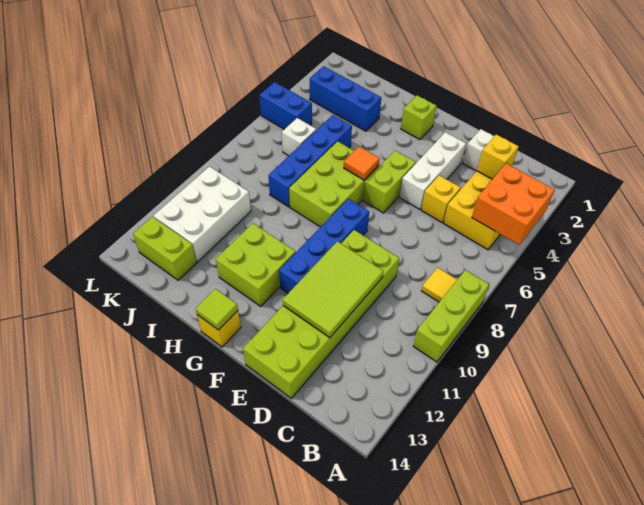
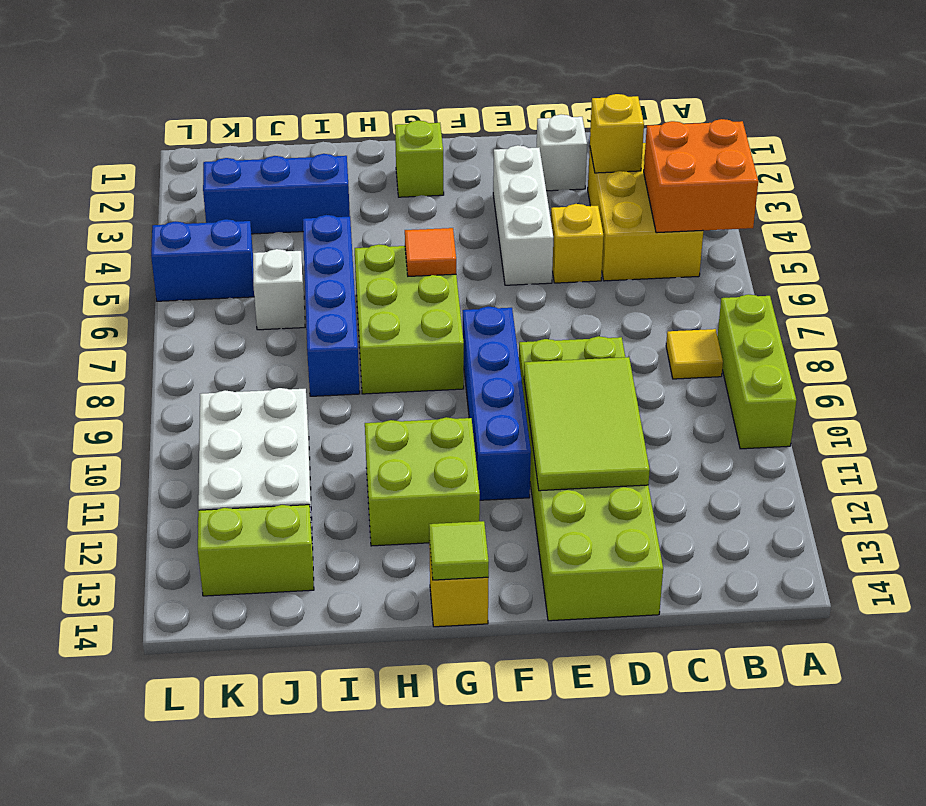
lime 1x2 brick [363,150,416,213] -> none

